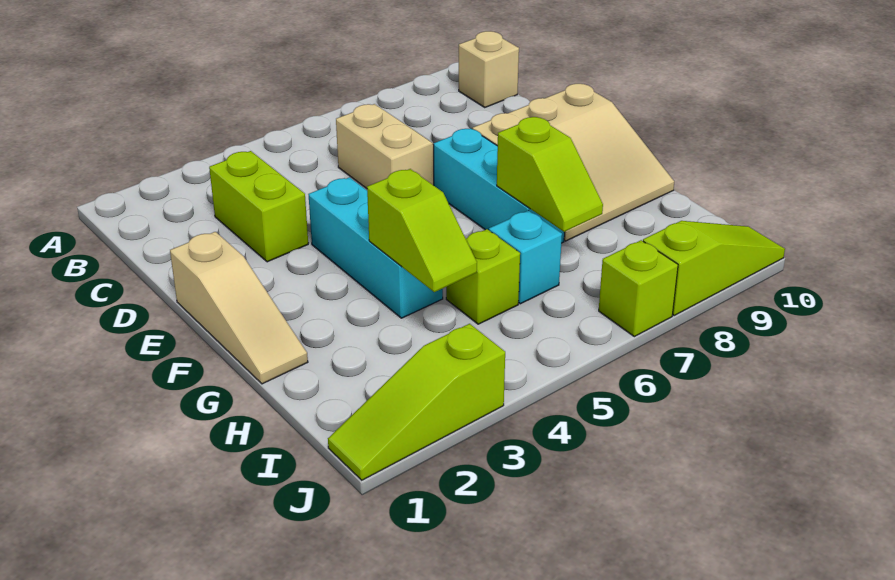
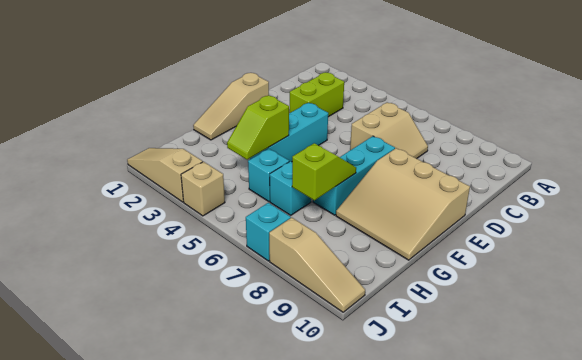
tan 1x1 brick [459,31,519,107] -> tan 1x1 brick moved to [181,162,225,216]
lime 1x2 slope [497,117,603,232] -> lime 1x2 slope turned to [292,143,356,200]
lime 1x1 brick [446,229,520,324] -> cyan 1x1 brick [248,149,289,202]
lime 1x3 slope [328,324,505,480] -> tan 1x3 slope [127,148,203,202]
lime 1x1 brick [599,240,678,337] -> cyan 1x1 brick [246,203,291,261]
lime 1x3 slope [643,221,785,316] -> tan 1x3 slope [269,218,365,312]

